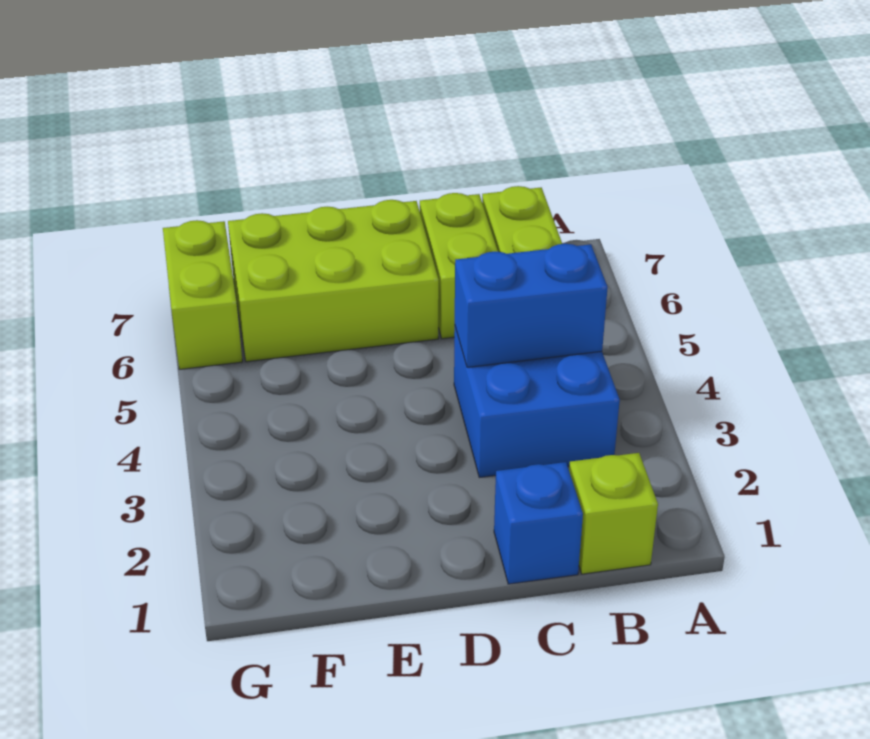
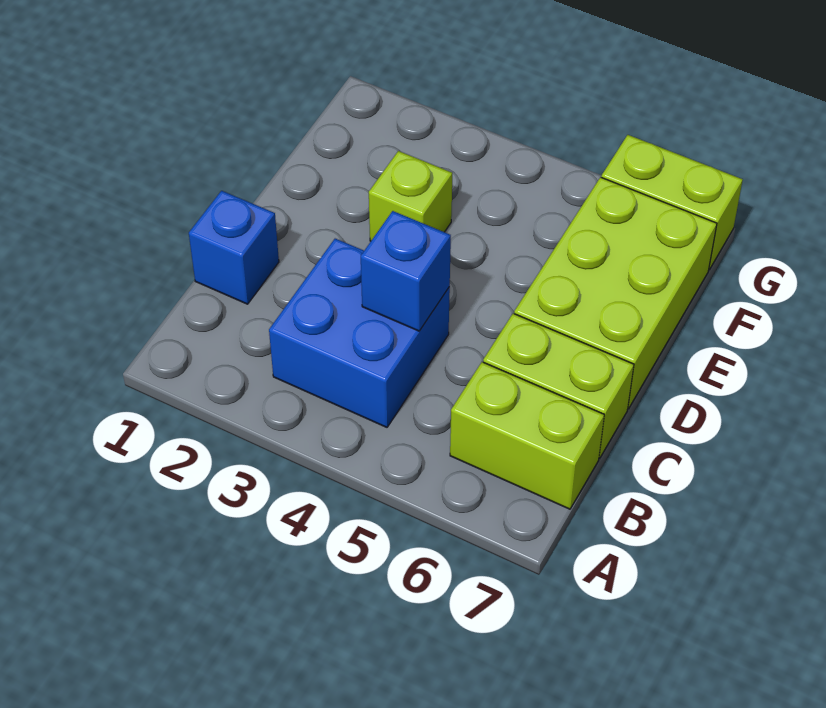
lime 1x1 brick [569,453,658,574] -> lime 1x1 brick moved to [369,151,452,241]
blue 1x2 brick [455,244,608,367] -> blue 1x1 brick [361,211,451,331]

